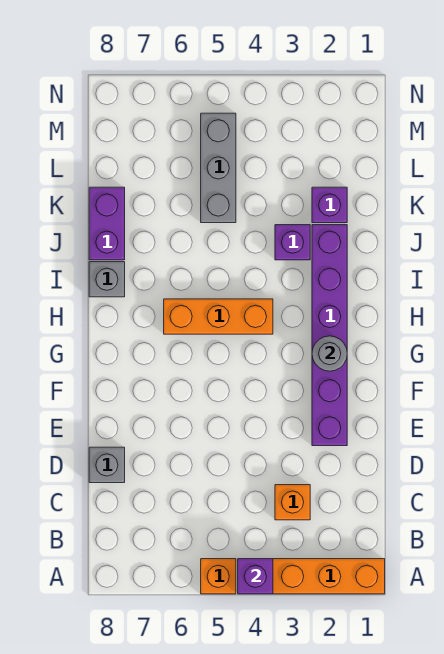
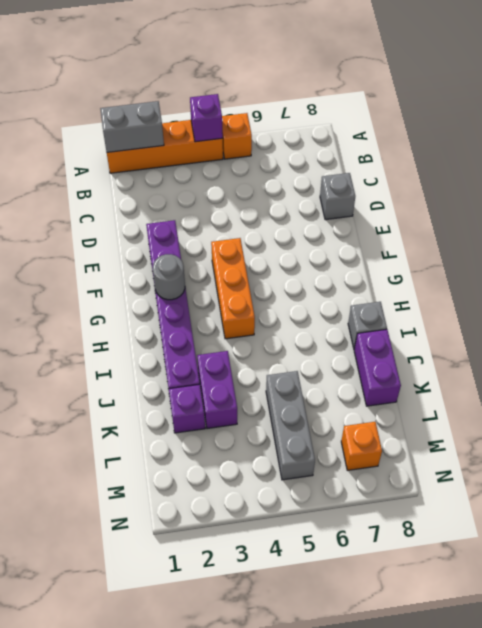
none -> grey 1x2 brick [100,101,164,152]
orange 1x1 brick [275,485,310,520] -> orange 1x1 brick moved to [341,422,382,470]
orange 1x3 brick [164,299,273,334] -> orange 1x3 brick turned to [211,238,255,339]
purple 1x1 brick [275,225,310,260] -> purple 1x2 brick [197,351,237,429]

